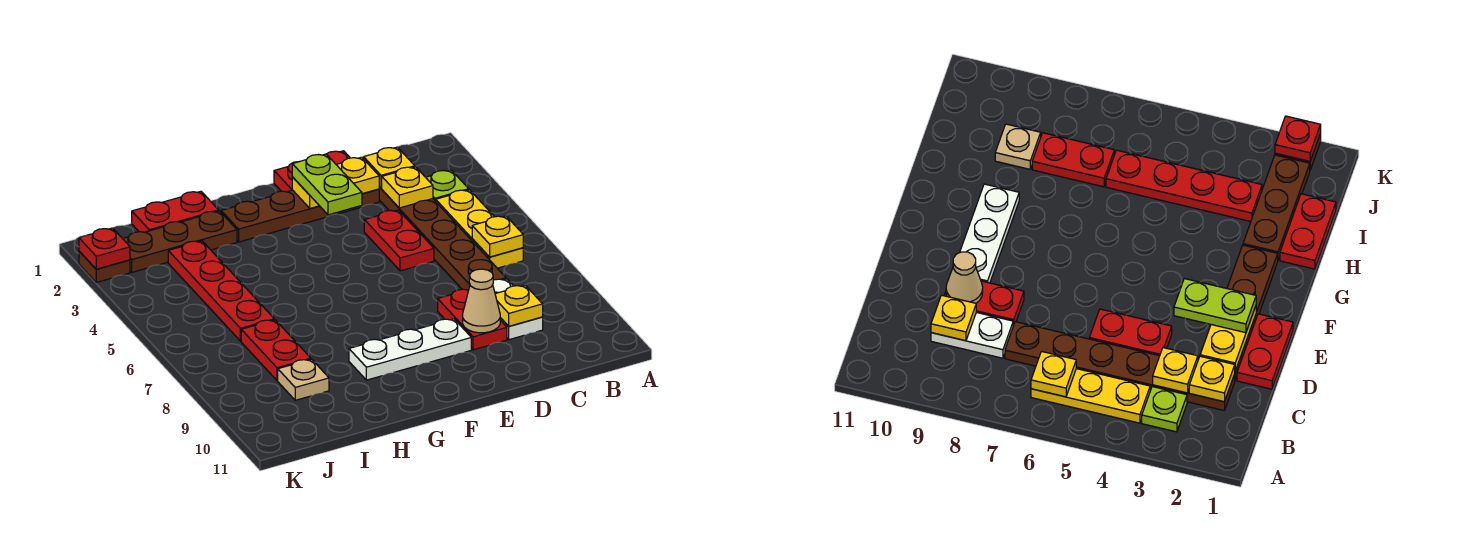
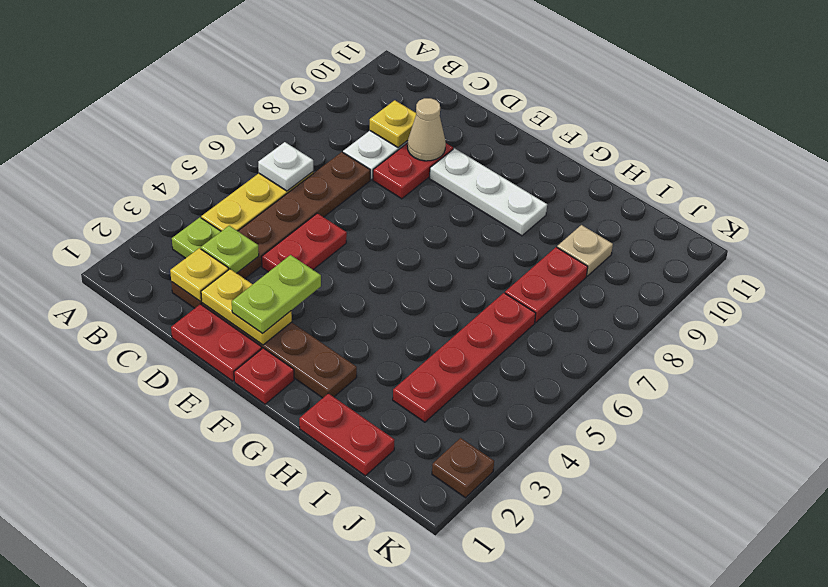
yellow 1x1 plate [472,216,523,257] -> white 1x1 plate [258,142,313,191]
yellow 1x1 plate [382,167,433,208] -> lime 1x1 plate [201,226,259,273]
brown 1x3 plate [123,211,237,272] -> none
red 1x1 plate [79,228,130,269] -> red 1x1 plate moved to [234,348,294,404]

